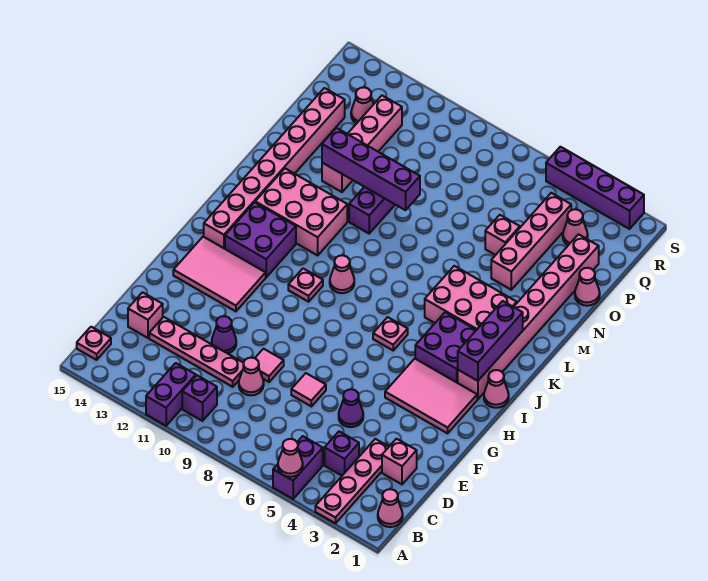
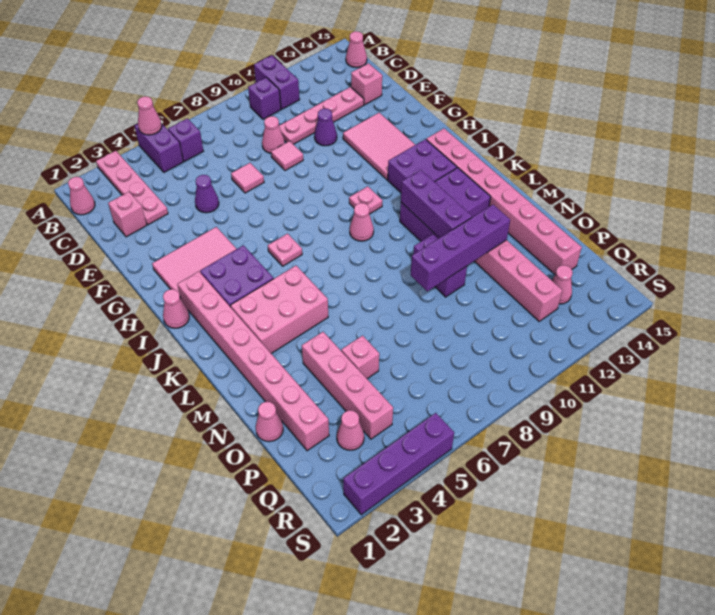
pink 1x1 plate [77,327,111,360] -> pink 1x1 cone [346,31,367,68]
purple 1x1 brick [325,431,359,476] -> purple 1x1 brick moved to [168,118,203,162]
pink 2x3 tile [173,237,266,311] -> pink 2x3 tile turned to [343,113,415,180]
purple 1x3 brick [458,301,523,381] -> purple 1x3 brick moved to [401,170,472,238]
pink 2x3 brick [255,168,347,255] -> purple 2x3 brick [400,168,491,241]

